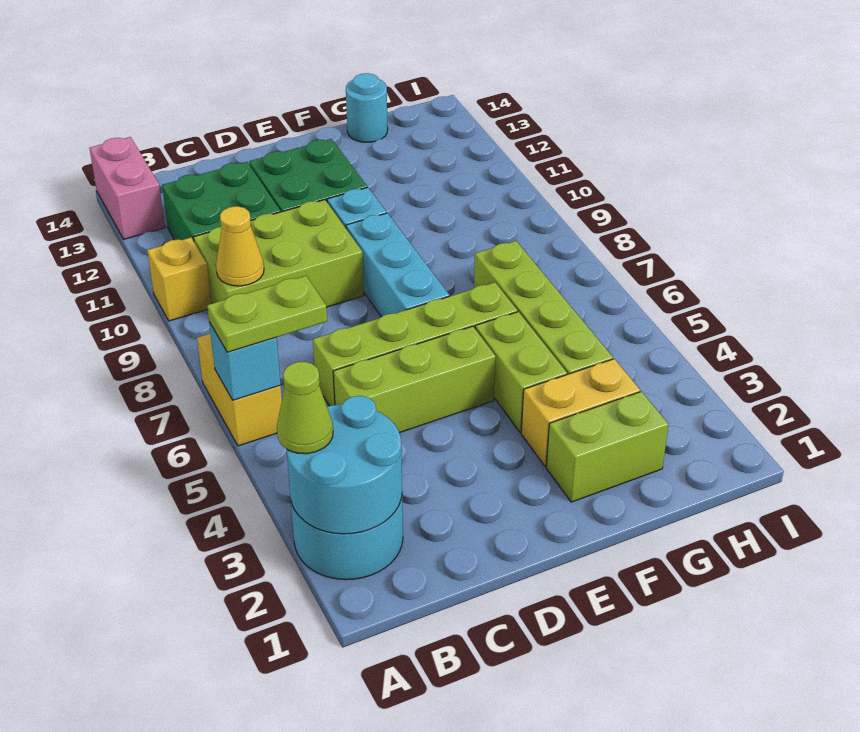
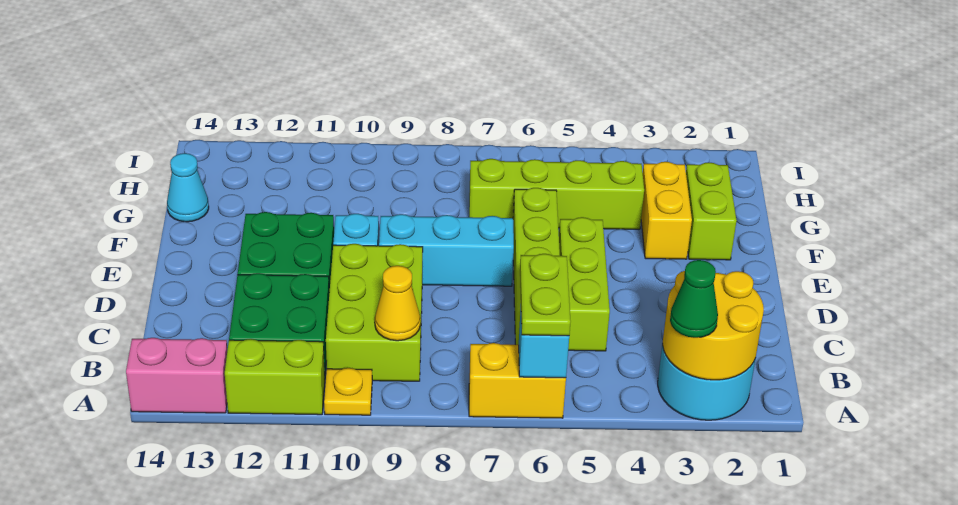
cyan 2x2 round brick [287,396,402,534] -> yellow 2x2 round brick [663,271,764,380]
lime 1x1 cone [277,362,333,454] -> green 1x1 cone [670,260,718,338]
yellow 1x1 brick [147,238,212,321] -> yellow 1x1 plate [324,368,372,415]
lime 1x2 brick [475,312,567,433] -> lime 1x2 brick moved to [225,339,325,415]
cyan 1x1 round brick [346,73,388,142] -> cyan 1x1 cone [167,153,209,222]

